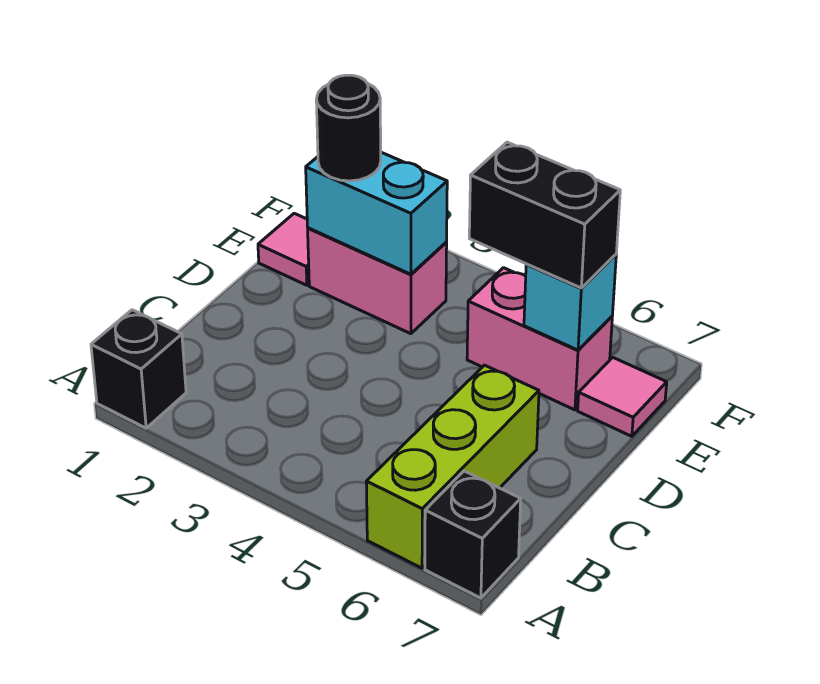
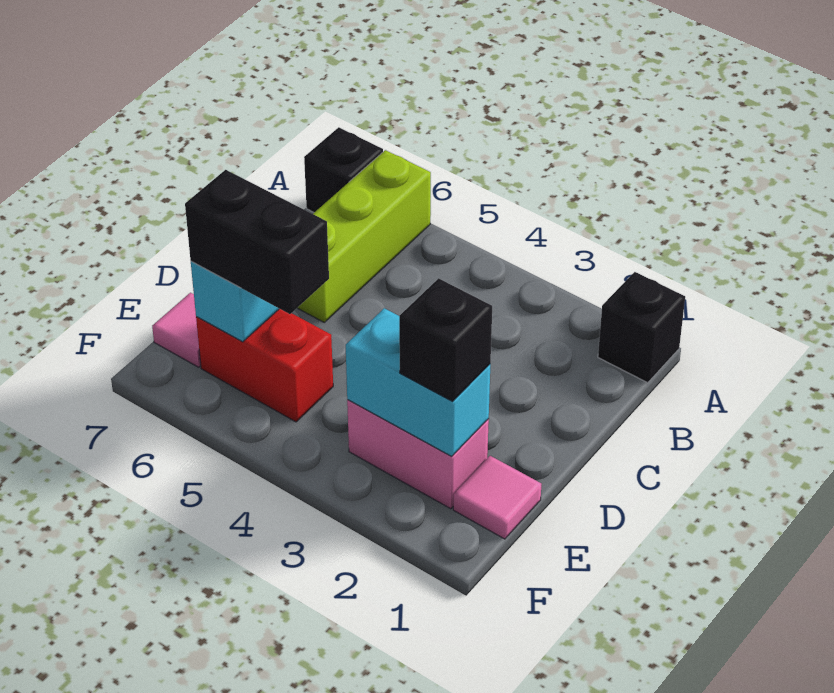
black 1x1 round brick [316,75,381,181] -> black 1x1 brick [399,278,492,401]
pink 1x2 brick [467,268,612,410] -> red 1x2 brick [196,309,333,422]

